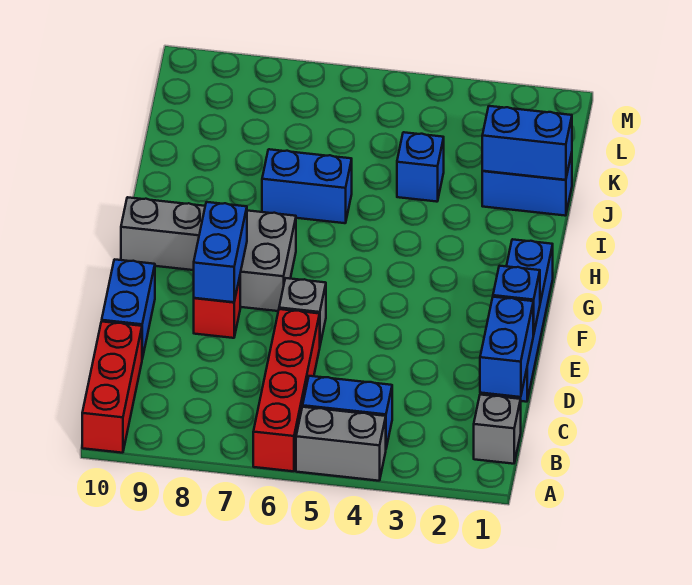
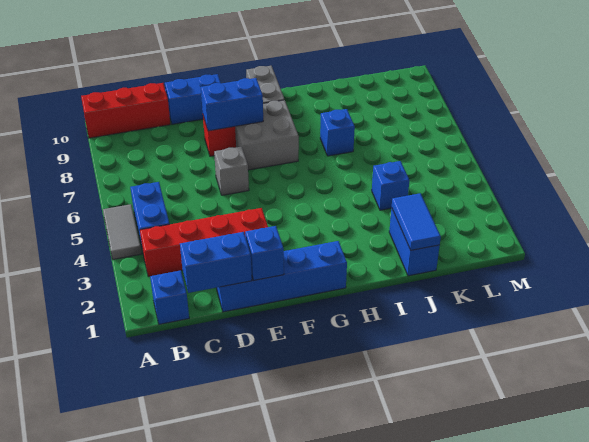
grey 1x2 brick [296,407,386,481] -> grey 1x2 tile [103,204,142,259]
red 1x4 brick [253,309,320,471] -> red 1x4 brick moved to [140,208,268,277]
grey 1x1 brick [474,395,521,464] -> blue 1x1 brick [150,270,189,324]
blue 1x2 brick [262,149,352,223] -> blue 1x1 brick [320,109,355,156]
blue 1x2 brick [482,106,572,180] -> blue 1x2 tile [392,193,441,250]

